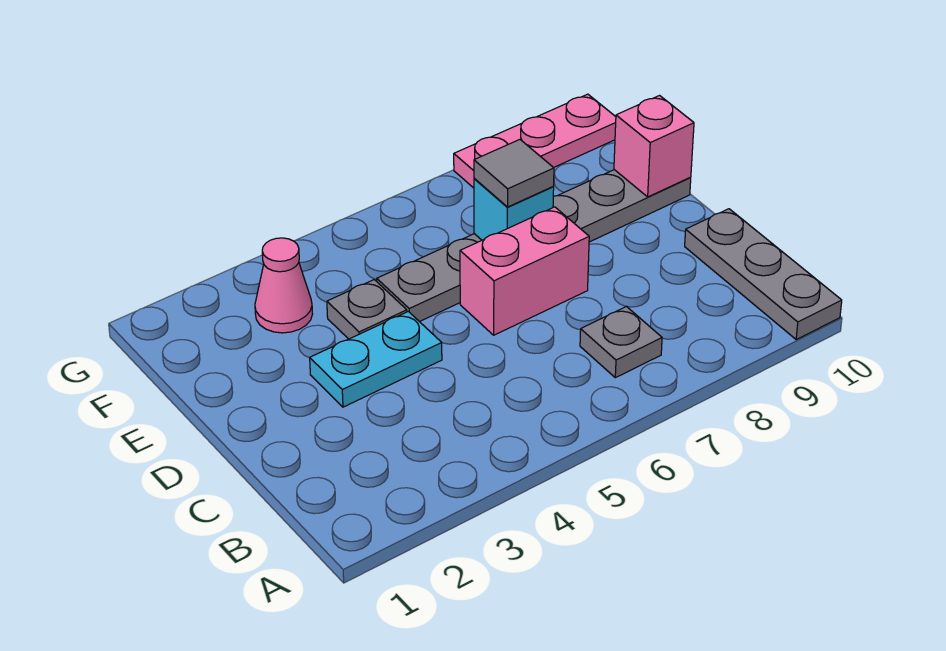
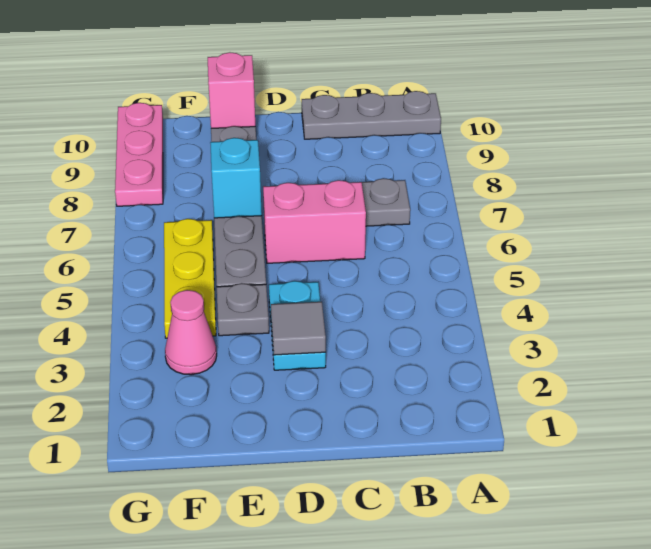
pink 1x2 brick [460,207,589,335] -> pink 1x2 brick turned to [263,180,366,263]
grey 1x1 tile [474,140,554,207] -> grey 1x1 tile moved to [271,302,326,355]
none -> yellow 1x3 plate [164,219,216,338]

